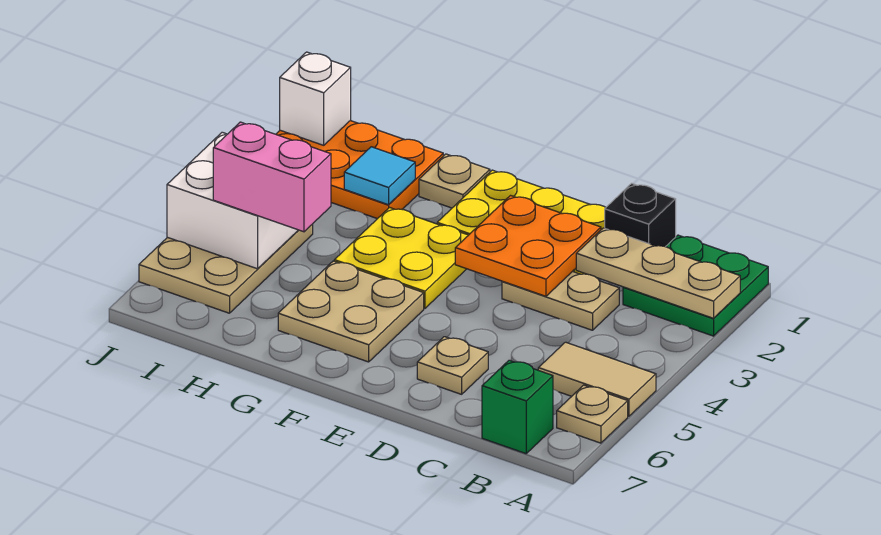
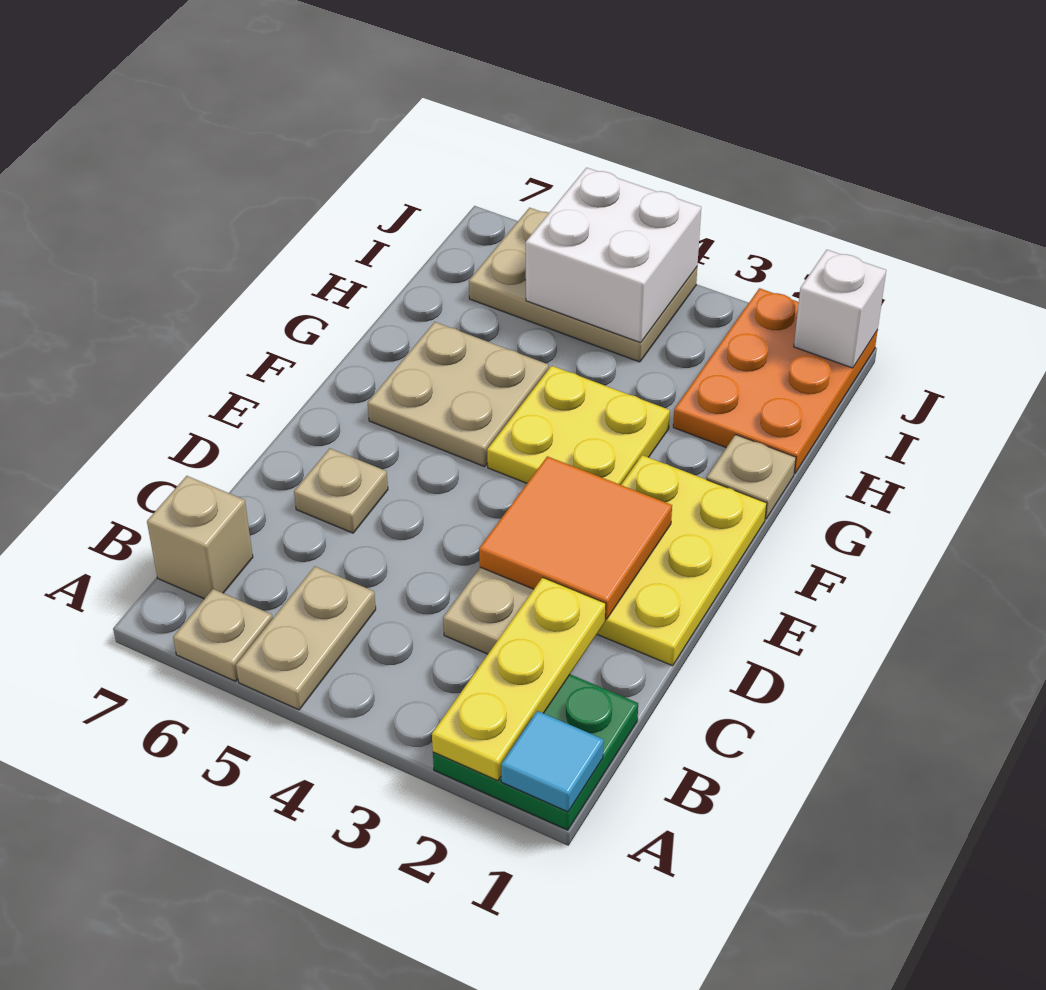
tan 1x3 plate [576,228,740,318] -> yellow 1x3 plate [432,577,606,781]
tan 1x2 tile [538,342,656,416] -> tan 1x2 plate [236,566,376,710]
green 1x1 brick [482,360,553,454] -> tan 1x1 brick [147,476,253,599]
black 1x1 brick [605,183,676,247] -> none
orange 2x2 plate [455,196,601,296] -> orange 2x2 tile [479,456,672,619]
cyan 1x1 tile [344,147,415,205] -> cyan 1x1 tile moved to [501,711,604,812]
pink 1x2 brick [213,122,331,232] -> none

